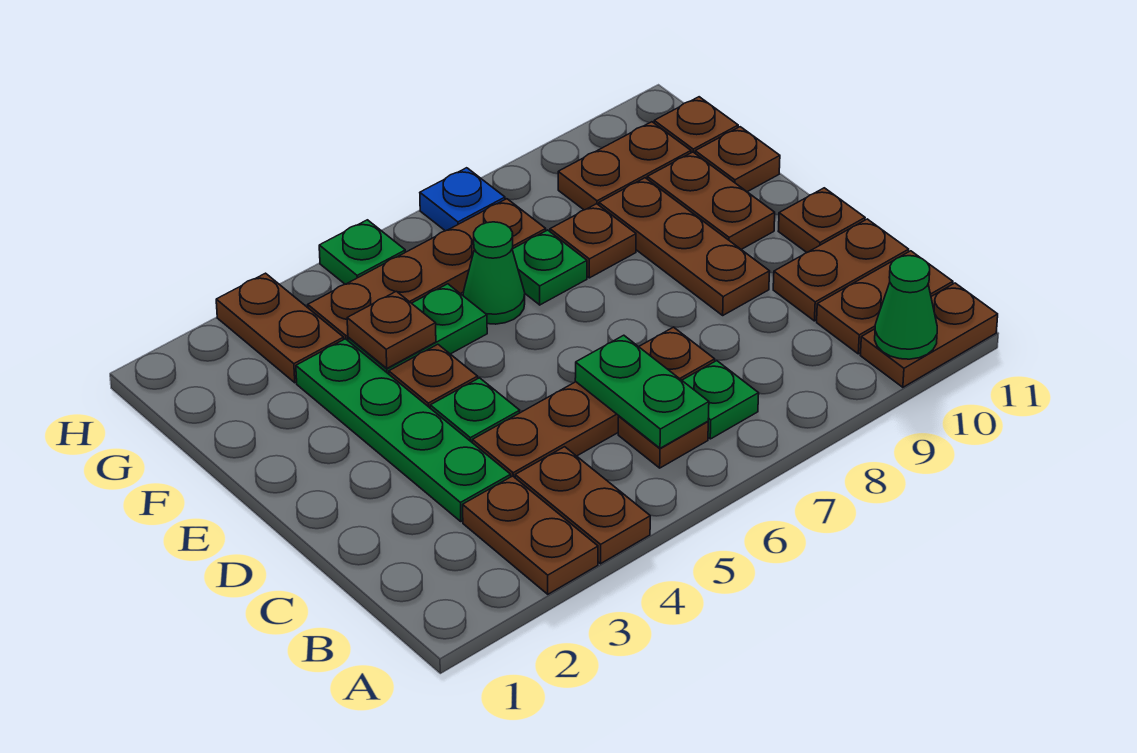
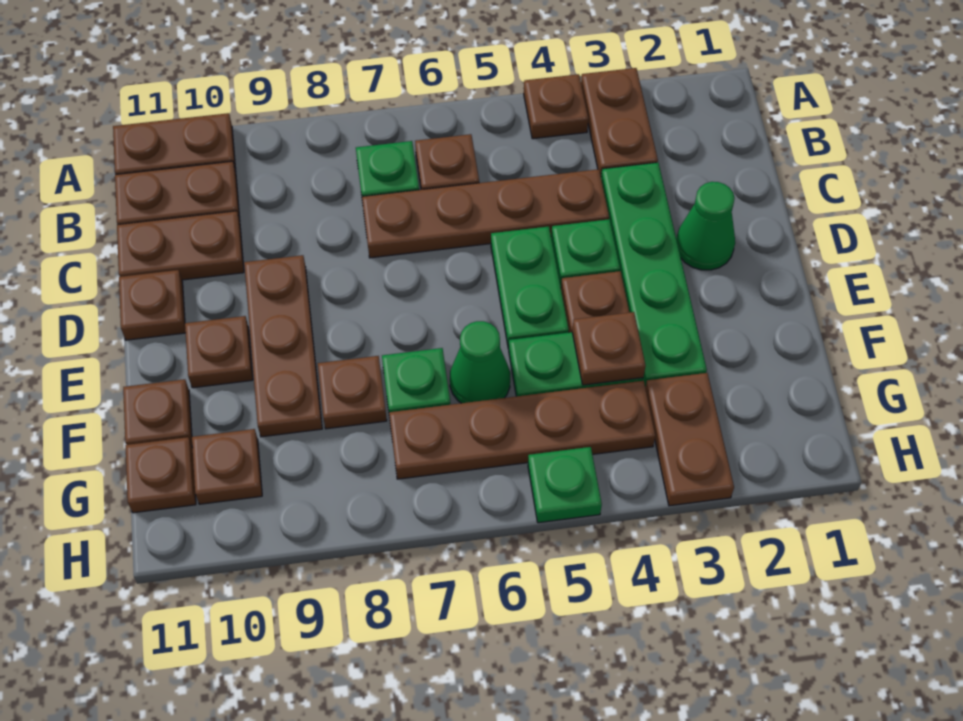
brown 1x2 plate [515,447,650,564] -> brown 1x1 plate [524,74,588,139]
green 1x1 cone [875,256,937,359] -> green 1x1 cone moved to [676,182,735,270]
green 1x2 plate [575,335,709,448] -> green 1x2 plate moved to [491,226,569,349]
brown 1x2 plate [647,152,775,250] -> brown 1x1 plate [185,316,253,388]
brown 1x2 plate [558,122,691,210] -> brown 1x1 plate [192,429,262,504]
blue 1x1 plate [420,168,505,231] -> none

